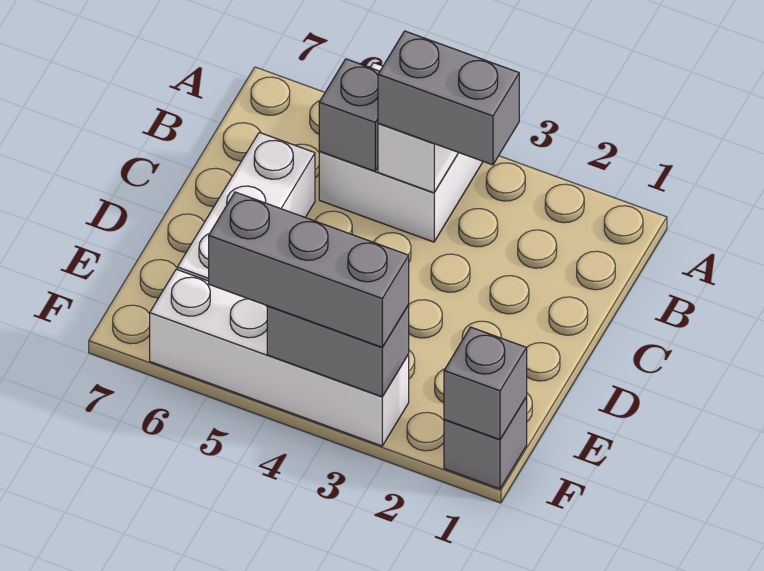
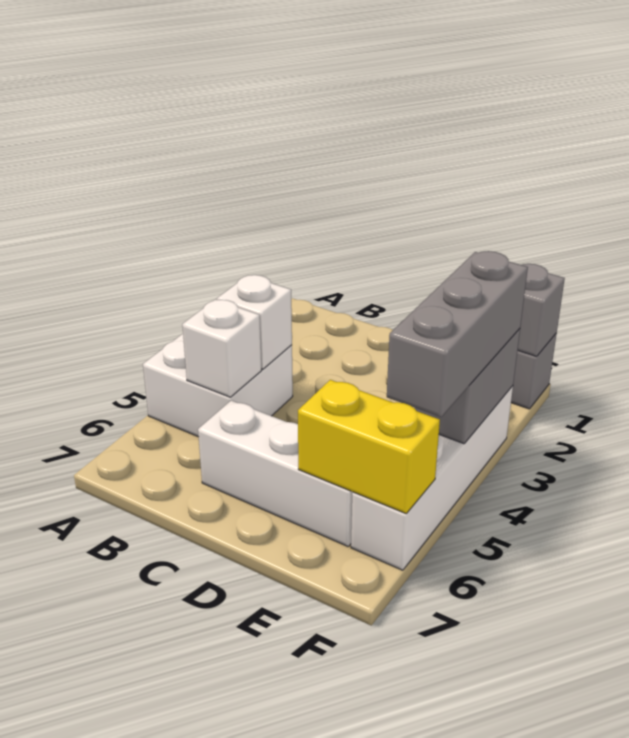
grey 1x2 brick [378,31,519,165] -> none
grey 1x1 brick [319,59,380,171] -> white 1x1 brick [182,299,262,397]
none -> yellow 1x2 brick [298,380,440,513]

